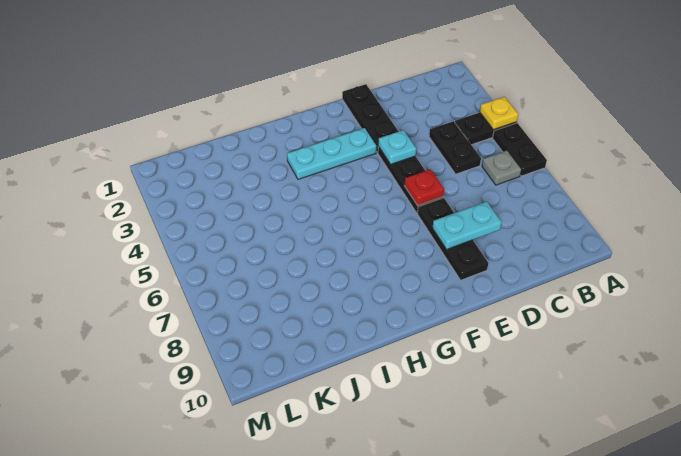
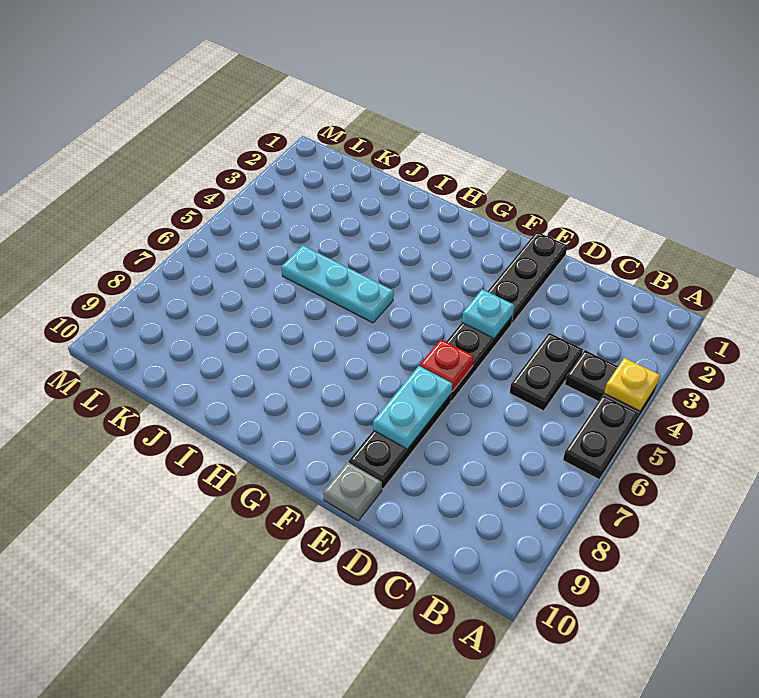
grey 1x1 plate [482,151,522,185] -> grey 1x1 plate moved to [323,462,382,521]
cyan 1x2 plate [432,202,502,250] -> cyan 1x2 plate turned to [373,366,452,449]
cyan 1x3 plate [287,128,376,179] -> cyan 1x3 plate moved to [281,245,394,323]

